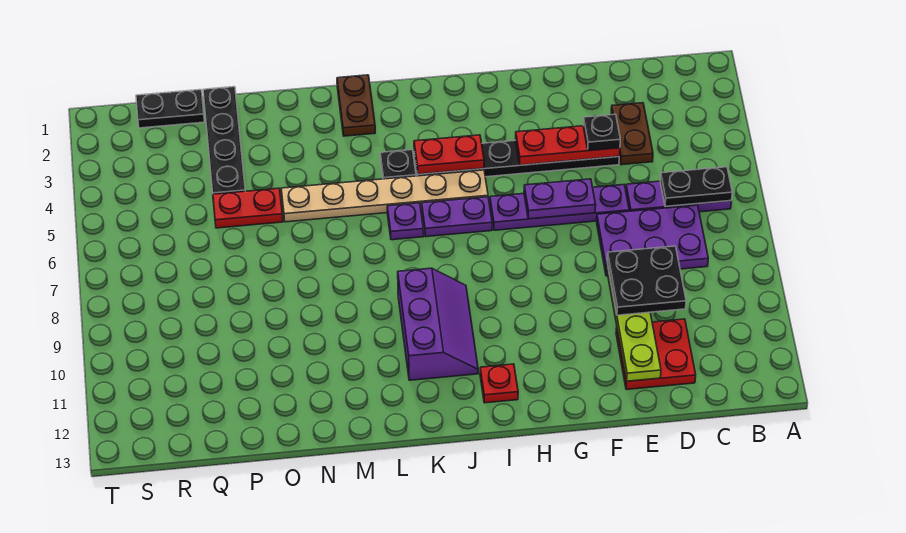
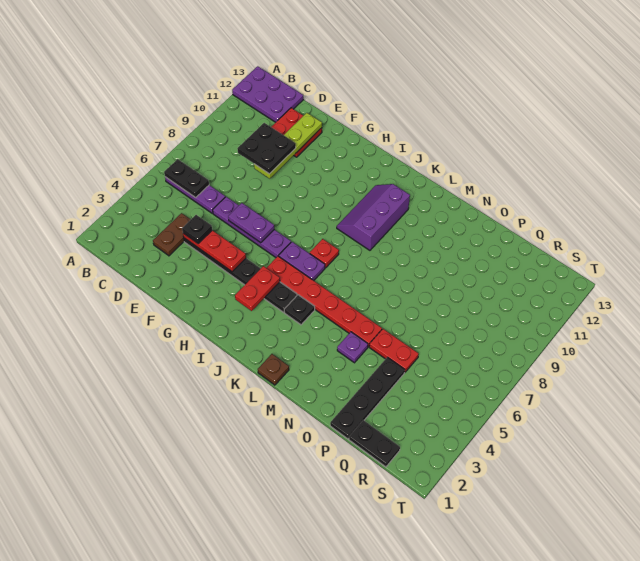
purple 2x3 plate [597,205,708,276] -> purple 2x3 plate moved to [232,66,303,122]
red 1x2 plate [414,135,484,174] -> red 1x2 plate turned to [235,266,280,311]
tan 1x6 plate [281,170,488,222] -> red 1x6 plate [267,256,382,347]
red 1x1 plate [480,364,518,403] -> red 1x1 plate moved to [310,239,339,268]
purple 1x1 plate [387,203,424,240] -> purple 1x1 plate moved to [337,332,368,363]
brown 1x2 plate [337,75,375,136] -> brown 1x1 plate [258,354,289,385]

